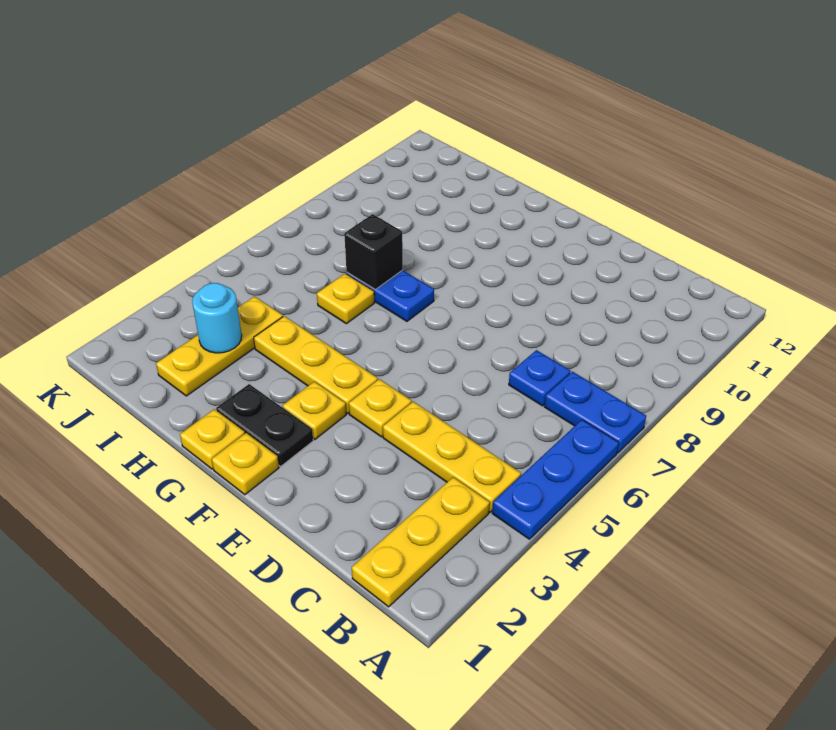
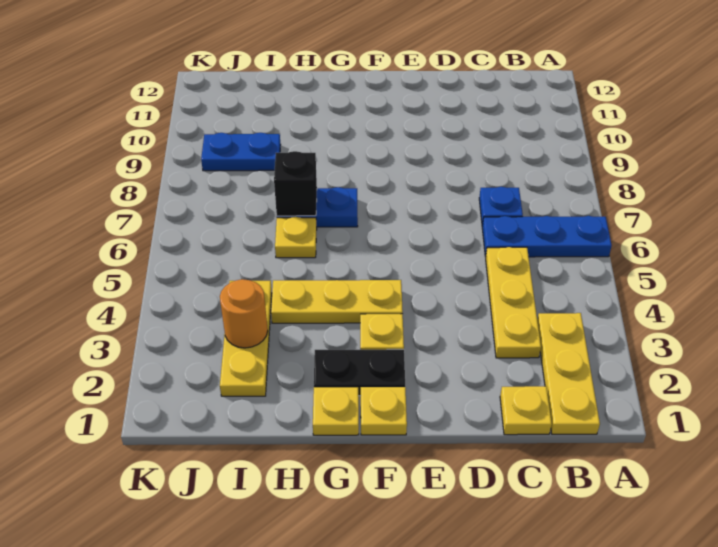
blue 1x3 plate [492,420,619,539] -> blue 1x3 plate turned to [482,216,612,257]
blue 1x2 plate [545,372,646,453] -> blue 1x2 plate moved to [201,133,281,171]
yellow 1x3 plate [383,402,521,512] -> yellow 1x3 plate turned to [486,247,541,358]
yellow 1x1 plate [349,379,412,437] -> yellow 1x1 plate moved to [500,386,552,435]
cyan 1x1 round brick [192,283,242,353] -> orange 1x1 round brick [220,279,268,348]

